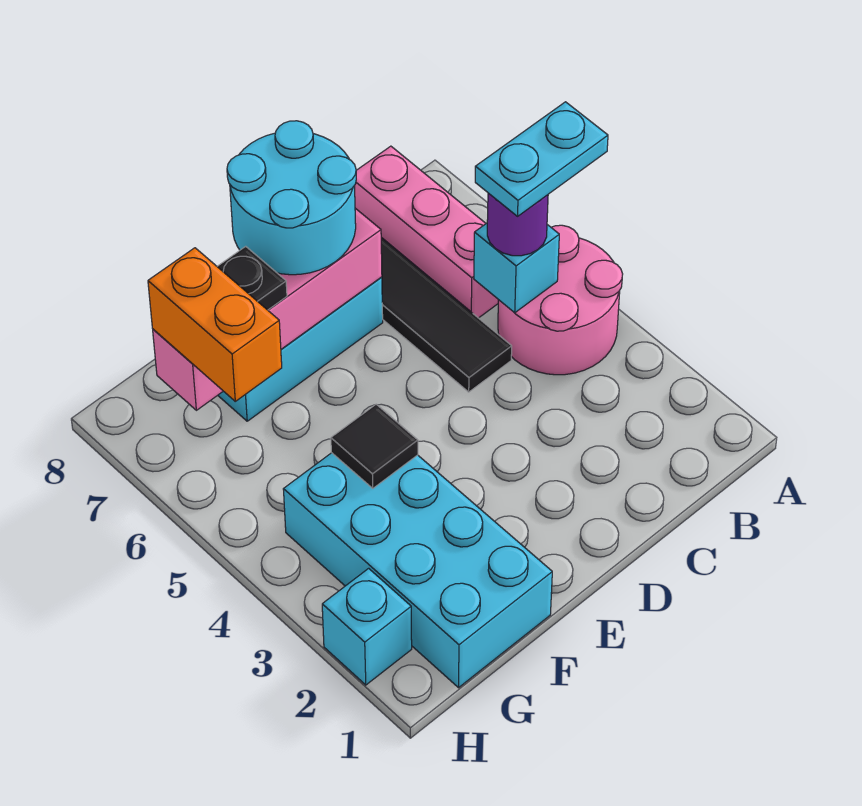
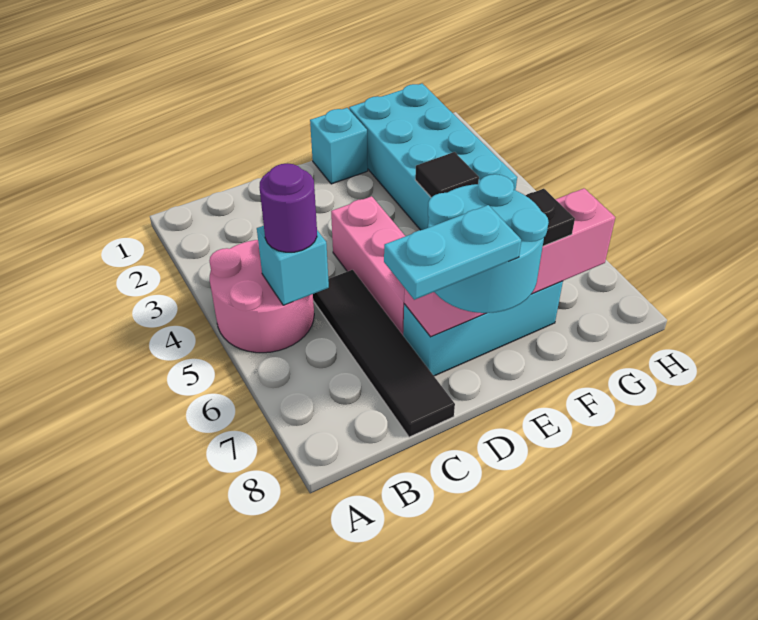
cyan 1x2 plate [475,102,608,216] -> cyan 1x2 plate moved to [384,205,521,300]
pink 1x3 brick [355,146,498,318] -> pink 1x3 brick moved to [331,196,405,335]
orange 1x2 brick [148,248,282,401] -> none
cyan 1x1 brick [322,568,412,685] -> cyan 1x1 brick moved to [310,108,368,184]

